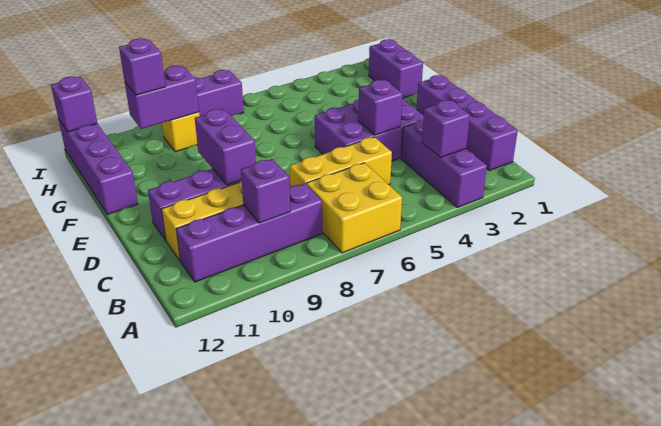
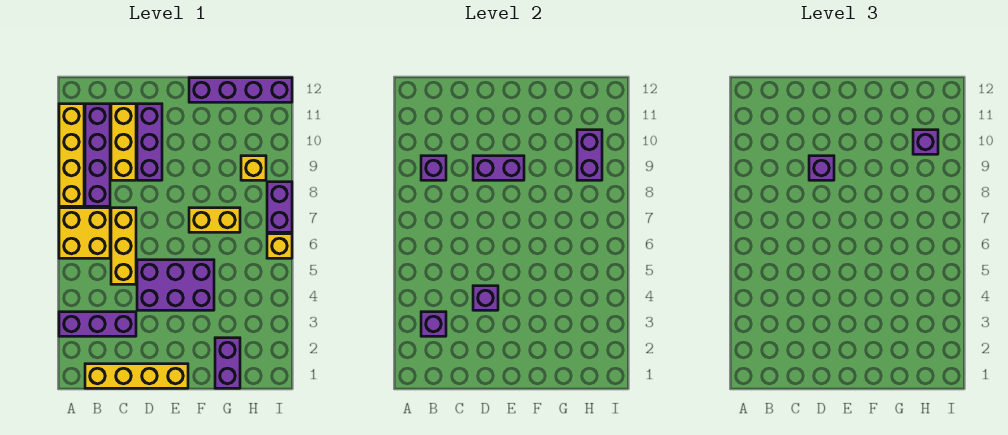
none -> yellow 1x4 brick [59,104,84,206]
purple 1x4 brick [416,75,518,171] -> yellow 1x4 brick [85,364,188,388]
purple 2x3 brick [315,99,424,161] -> purple 2x3 brick turned to [137,260,214,310]
none -> yellow 1x2 brick [189,208,240,232]
purple 1x2 brick [369,39,423,98] -> purple 1x2 brick turned to [215,338,240,388]
none -> yellow 1x1 brick [267,234,292,258]
purple 1x1 brick [51,76,97,132] -> purple 1x1 brick moved to [809,156,834,180]

